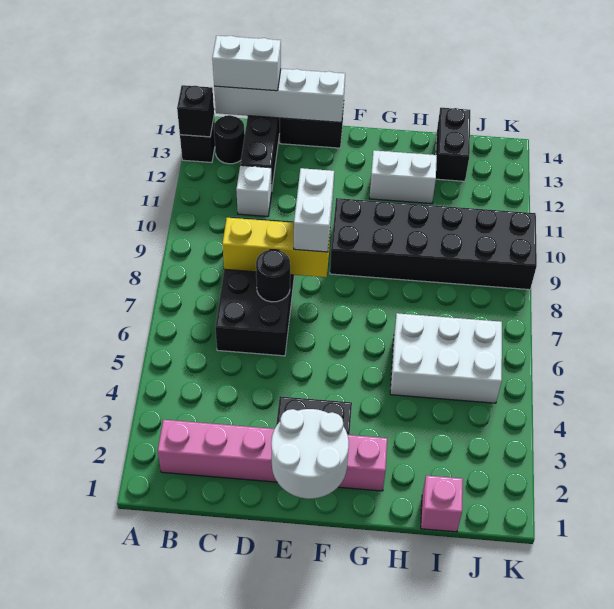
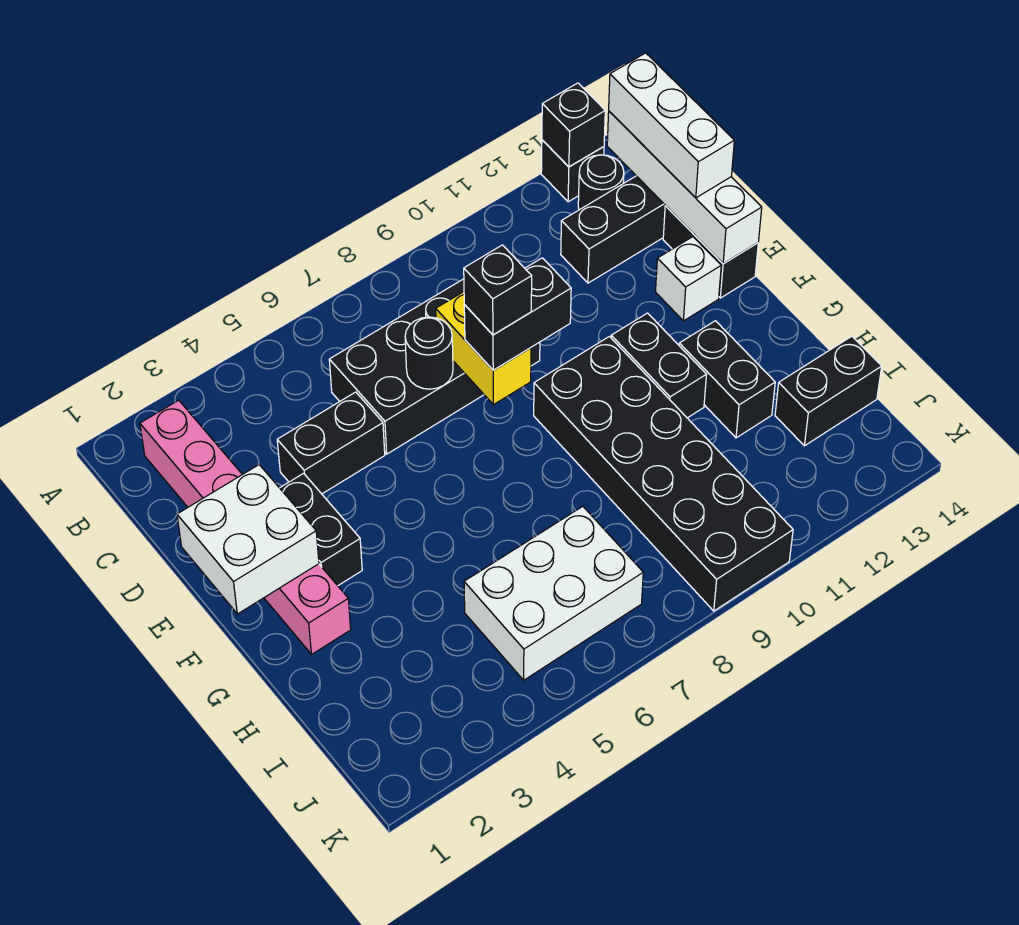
white 1x2 brick [212,36,281,91] -> white 1x3 brick [609,53,734,198]
yellow 1x3 brick [222,218,330,277] -> yellow 1x2 brick [436,292,531,405]
white 1x1 brick [236,165,272,216] -> white 1x1 brick moved to [656,237,721,321]
none -> black 1x2 brick [277,392,385,494]
white 2x2 round brick [271,409,349,499] -> white 2x2 brick [177,465,319,614]
white 1x2 brick [294,168,334,252] -> black 1x2 brick [464,258,571,370]
none -> black 1x1 brick [464,245,532,335]
none -> black 1x2 brick [611,313,706,418]
white 1x2 brick [369,150,437,204] -> black 1x2 brick [679,321,775,438]
white 2x3 brick [390,313,502,403] -> white 2x3 brick turned to [464,506,643,680]
pink 1x1 brick [421,475,463,532] -> none

